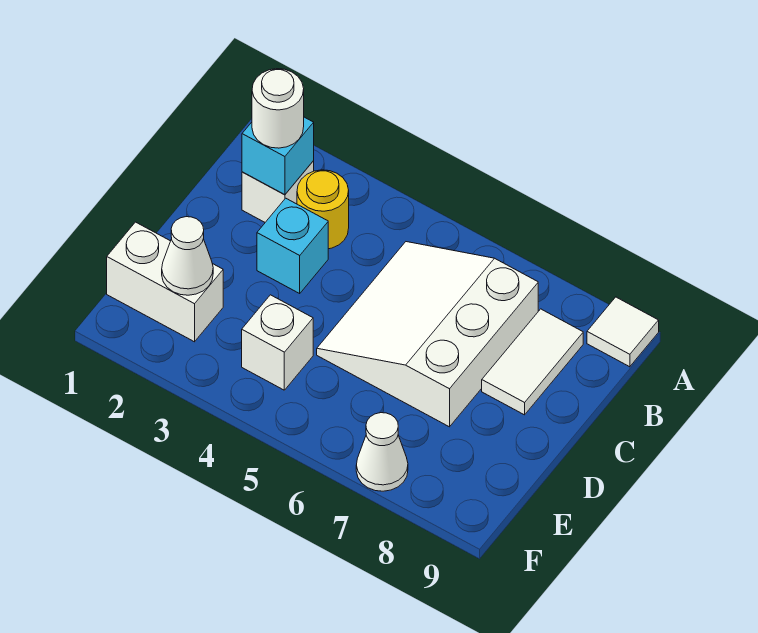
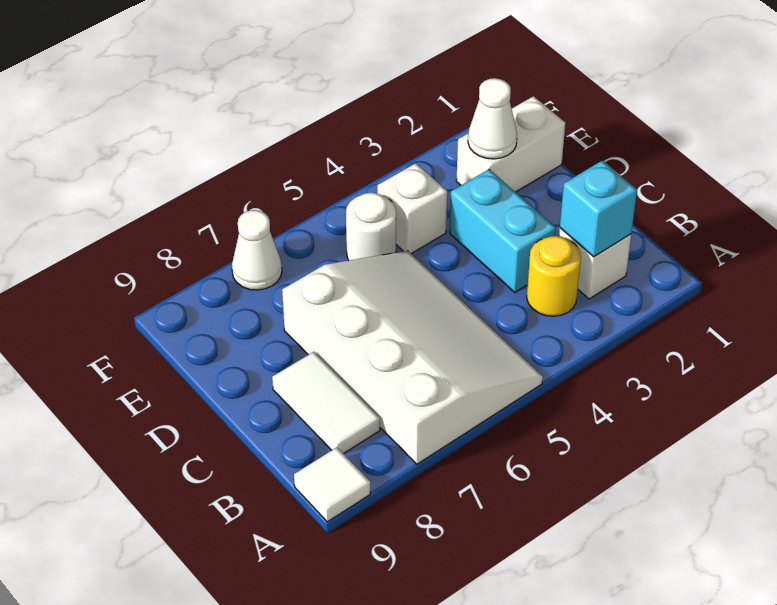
white 1x1 round brick [252,69,304,148] -> white 1x1 round brick moved to [346,193,396,261]
white 3x3 slope [317,242,538,427] -> white 3x4 slope [282,251,543,464]
cyan 1x1 brick [257,198,328,293] -> cyan 1x2 brick [450,169,556,292]

